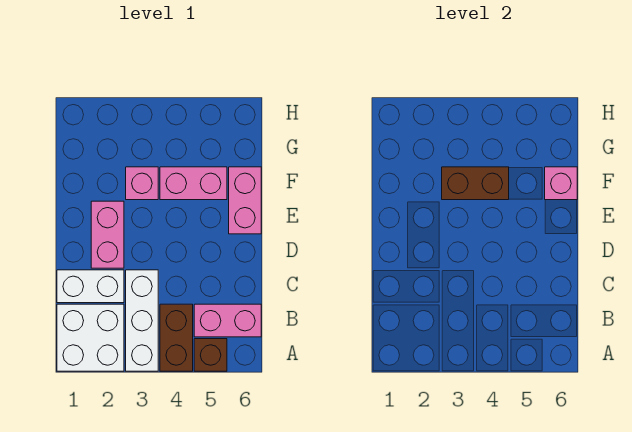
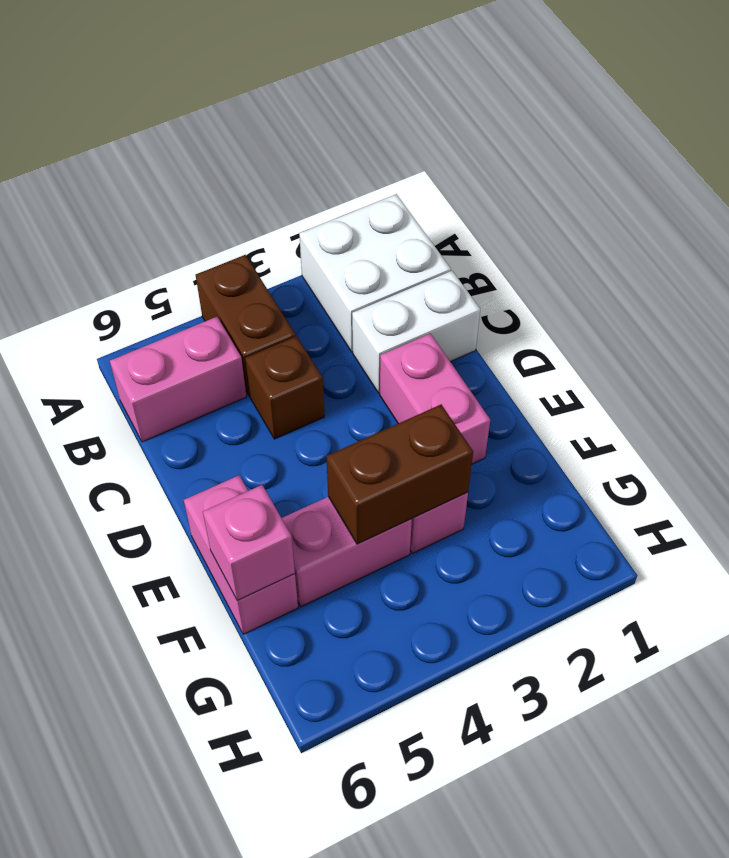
white 1x3 brick [126,270,158,371] -> none
brown 1x1 brick [194,339,227,371] -> brown 1x1 brick moved to [245,336,324,439]

